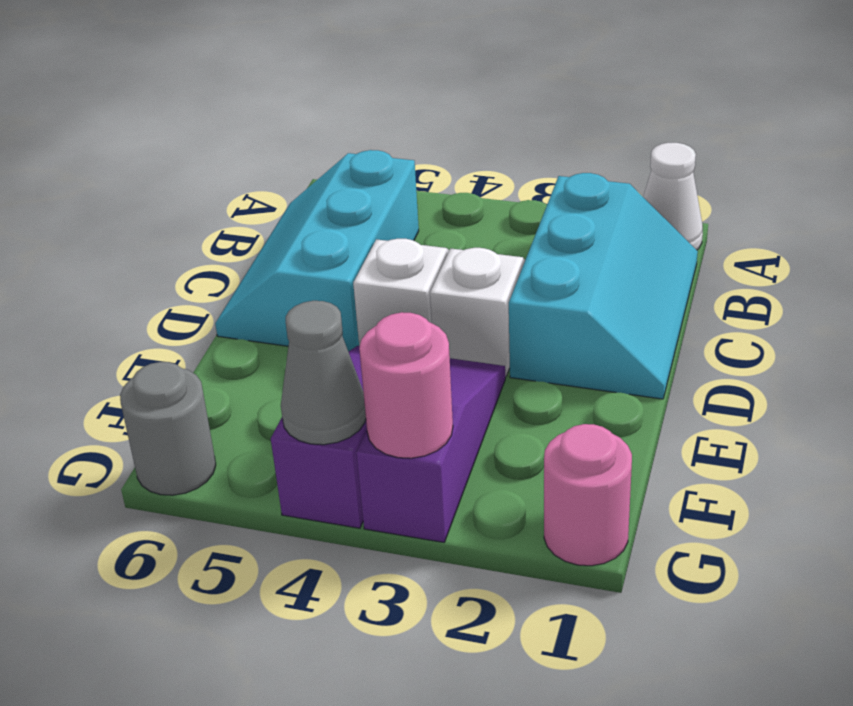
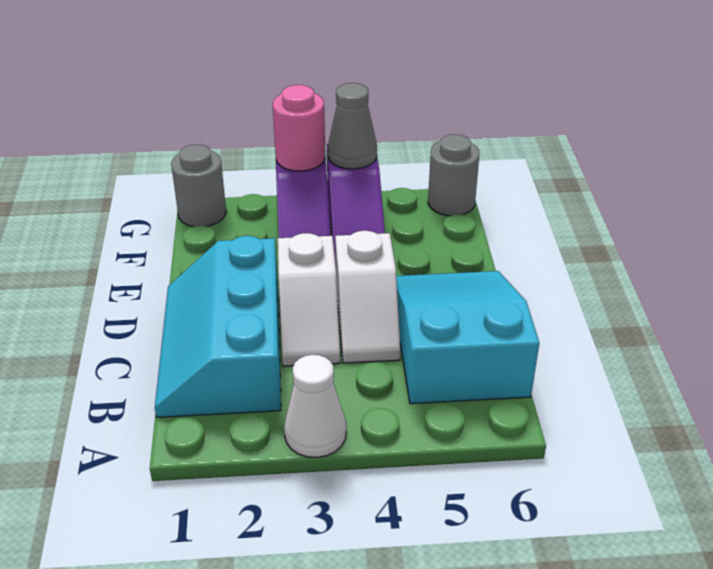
white 1x1 cone [643,143,703,250] -> white 1x1 cone moved to [284,355,346,458]
cyan 2x3 slope [215,150,419,352] -> cyan 2x3 slope turned to [396,271,539,404]
pink 1x1 round brick [544,424,632,566] -> grey 1x1 round brick [171,145,226,227]

